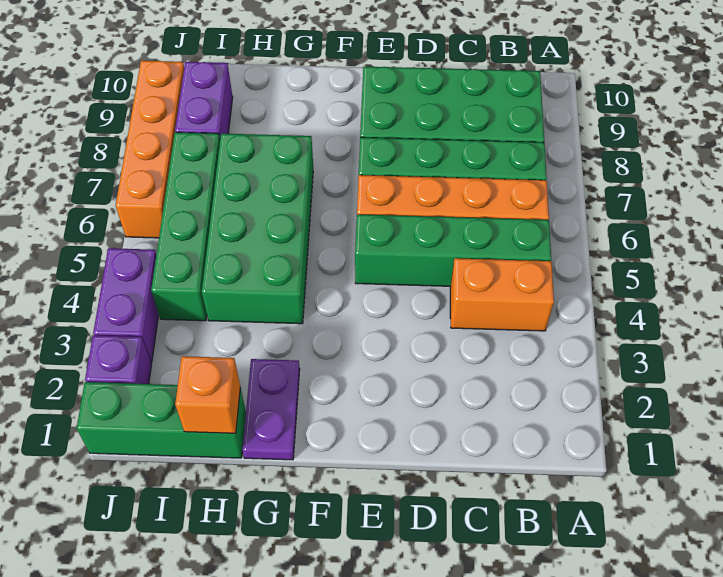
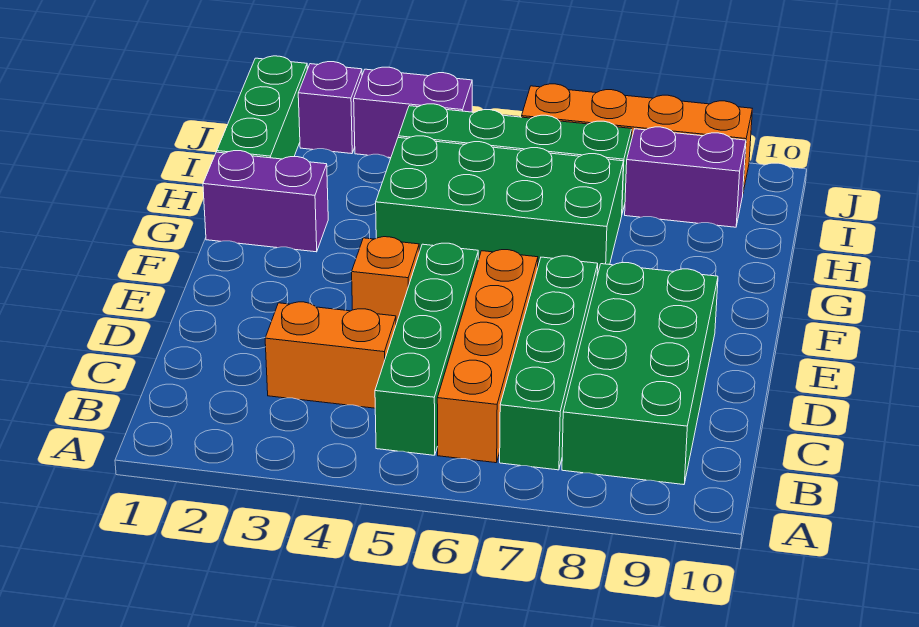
orange 1x2 brick [450,258,554,331] -> orange 1x2 brick turned to [265,302,396,408]
purple 1x2 plate [242,359,300,460] -> purple 1x2 brick [203,151,328,252]
orange 1x1 brick [175,356,240,433] -> orange 1x1 brick moved to [352,237,419,324]

